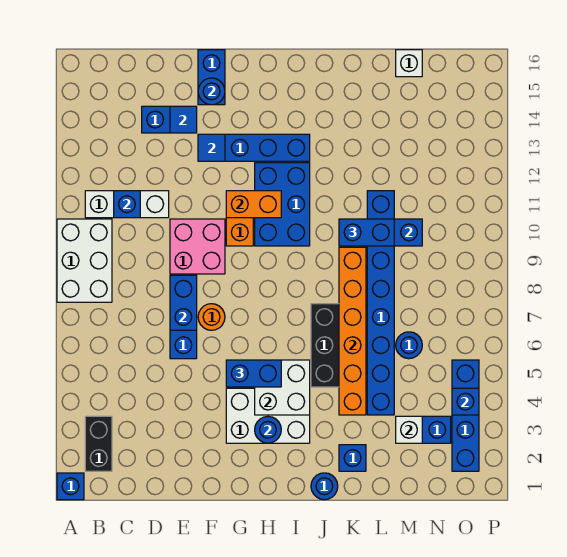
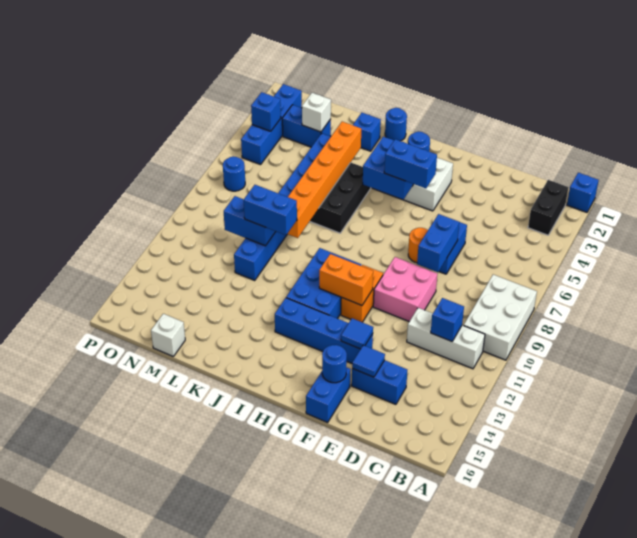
white 2x2 brick [255,360,310,415] -> blue 2x2 brick [363,137,413,200]
blue 1x1 round brick [396,332,422,359] -> blue 1x1 round brick moved to [223,156,245,191]

